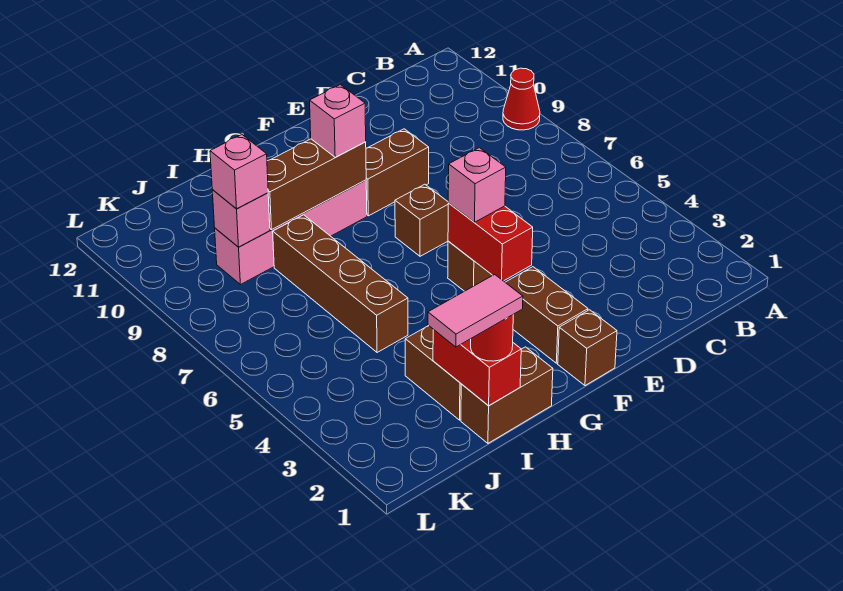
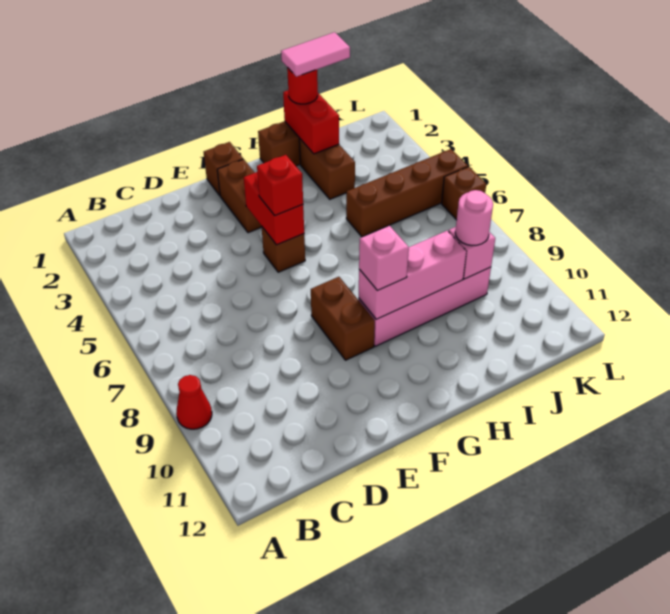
brown 1x2 brick [366,129,429,216] -> brown 1x2 brick turned to [311,277,375,360]
pink 1x1 brick [448,148,506,222] -> red 1x1 brick [257,155,303,216]
brown 1x1 brick [395,184,448,256] -> brown 1x1 brick moved to [442,167,486,220]
brown 1x3 brick [267,139,366,230] -> pink 1x3 brick [359,231,466,319]
brown 1x4 brick [273,215,408,353] -> brown 1x4 brick turned to [346,149,468,237]
pink 1x1 brick [210,135,268,209] -> pink 1x1 round brick [455,190,493,245]

